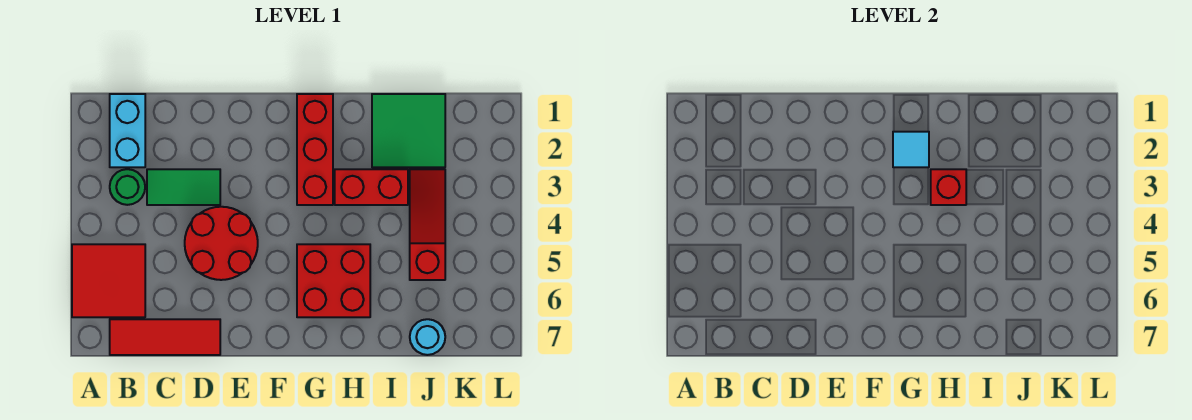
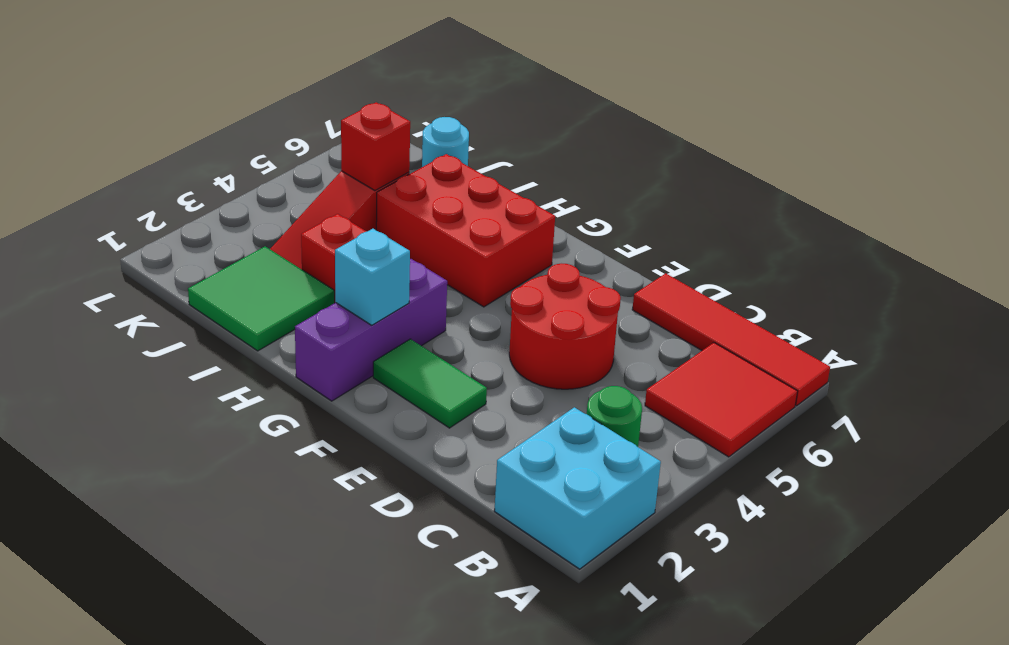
cyan 1x2 brick [110,94,145,167] -> cyan 2x2 brick [494,407,661,569]
red 1x3 tile [110,319,220,355] -> red 1x4 tile [632,273,830,406]
green 1x2 tile [147,169,220,205] -> green 1x2 tile moved to [373,339,487,428]
red 1x3 brick [297,94,333,205] -> purple 1x3 brick [295,259,447,401]
cyan 1x1 tile [893,132,929,167] -> cyan 1x1 brick [335,229,410,325]
red 2x2 brick [297,244,370,317] -> red 2x3 brick [376,154,555,307]
red 1x1 brick [931,169,966,205] -> red 1x1 brick moved to [341,102,410,191]

